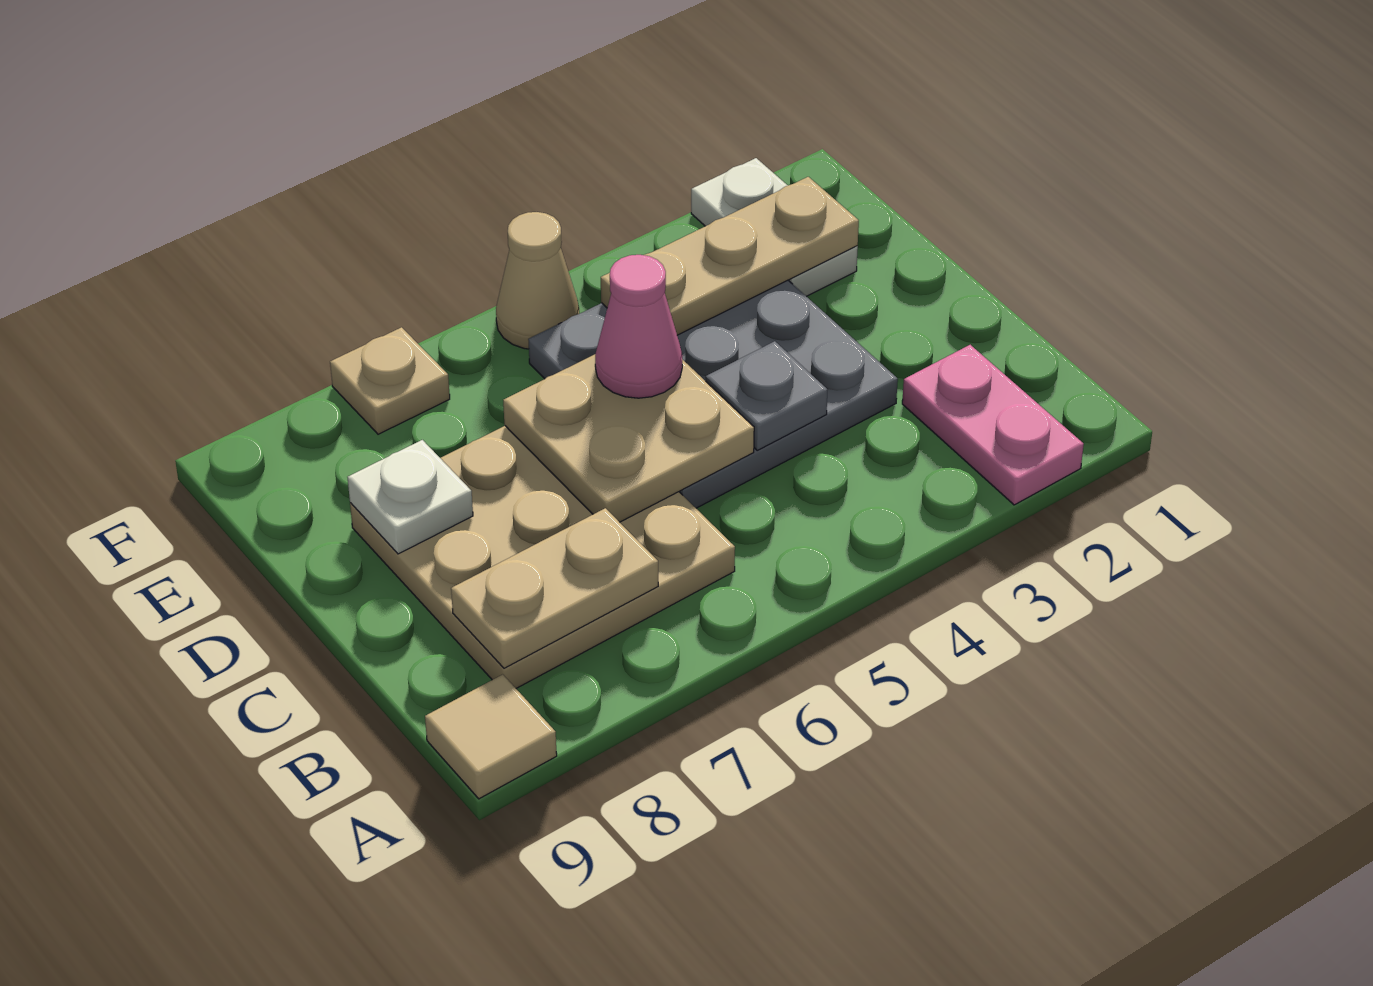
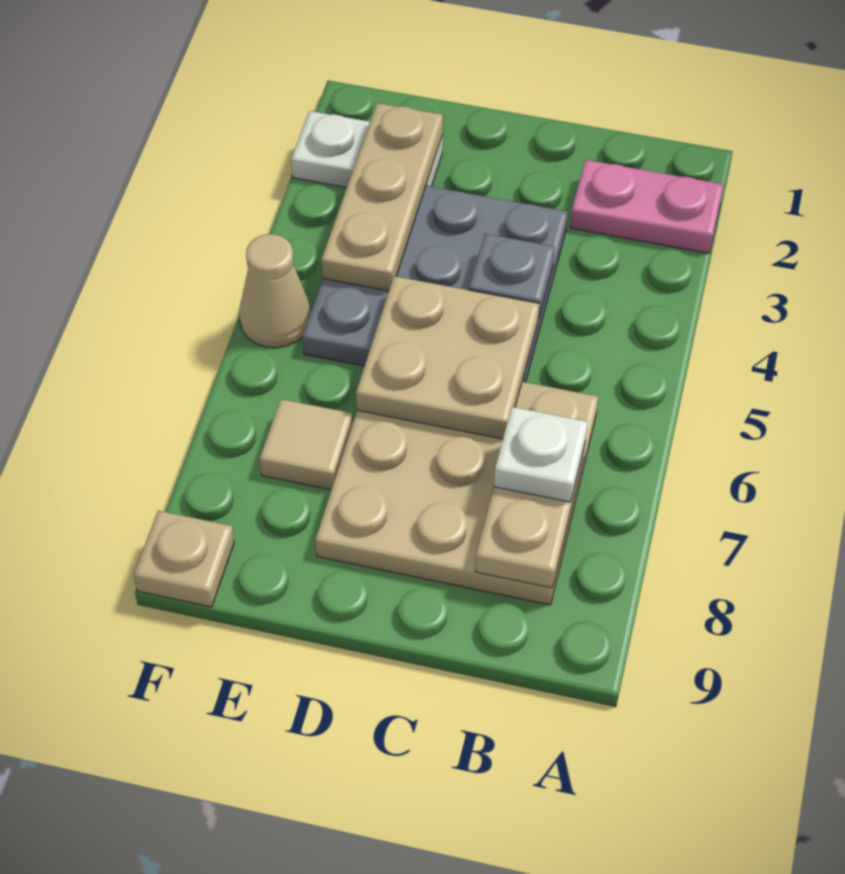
tan 1x1 tile [425,674,557,799] -> tan 1x1 tile moved to [260,399,353,490]
pink 1x1 cone [595,255,682,398] -> none
white 1x1 plate [348,440,473,554] -> white 1x1 plate moved to [494,407,588,502]
tan 1x1 plate [330,327,450,434] -> tan 1x1 plate moved to [134,511,234,607]

